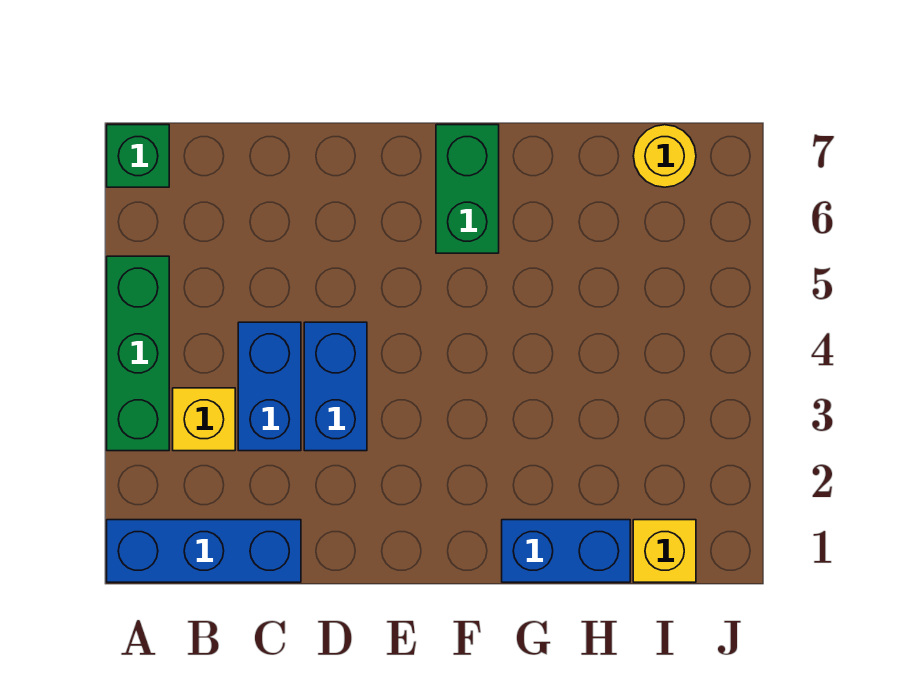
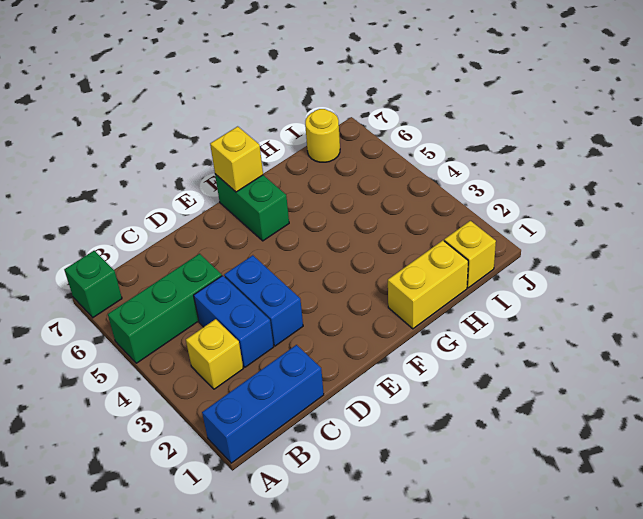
green 1x3 brick [107,256,169,451] -> green 1x3 brick turned to [108,254,222,363]
none -> yellow 1x1 brick [210,126,263,192]
blue 1x2 brick [502,520,630,582] -> yellow 1x2 brick [388,240,468,329]

